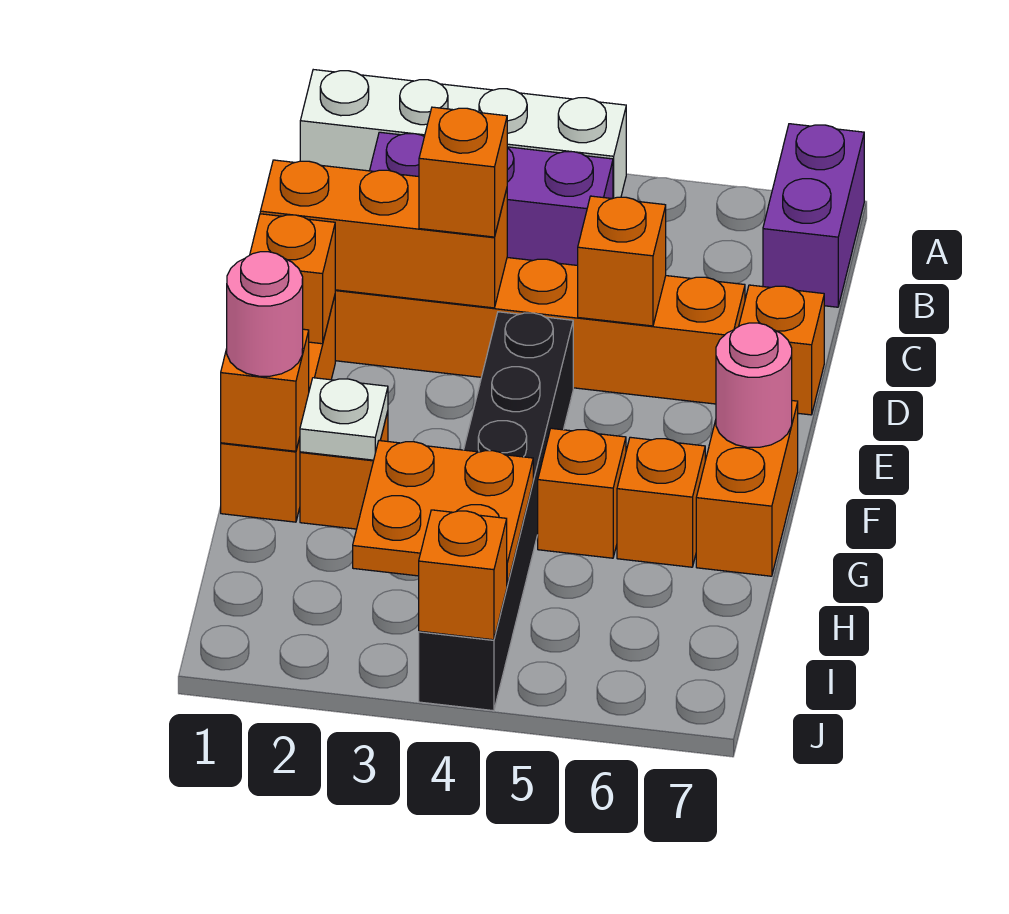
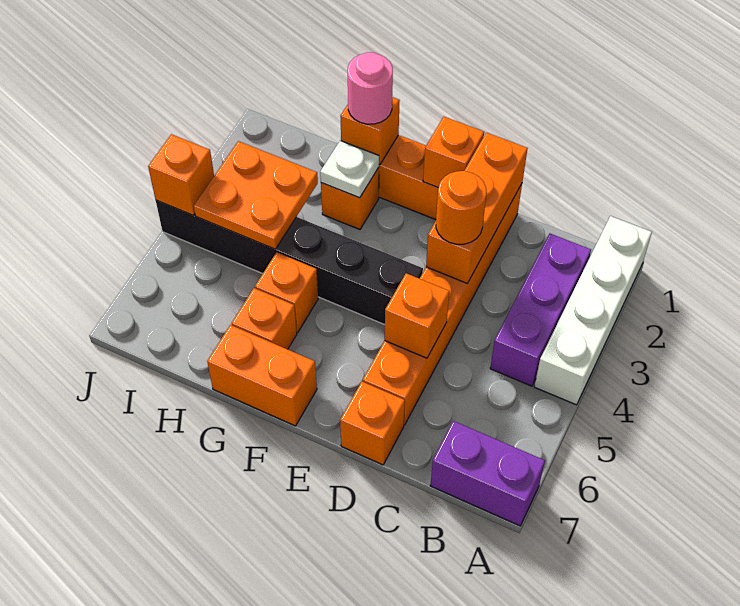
orange 1x1 brick [419,107,507,237] -> orange 1x1 round brick [436,171,487,244]
pink 1x1 round brick [716,323,792,447] -> none

